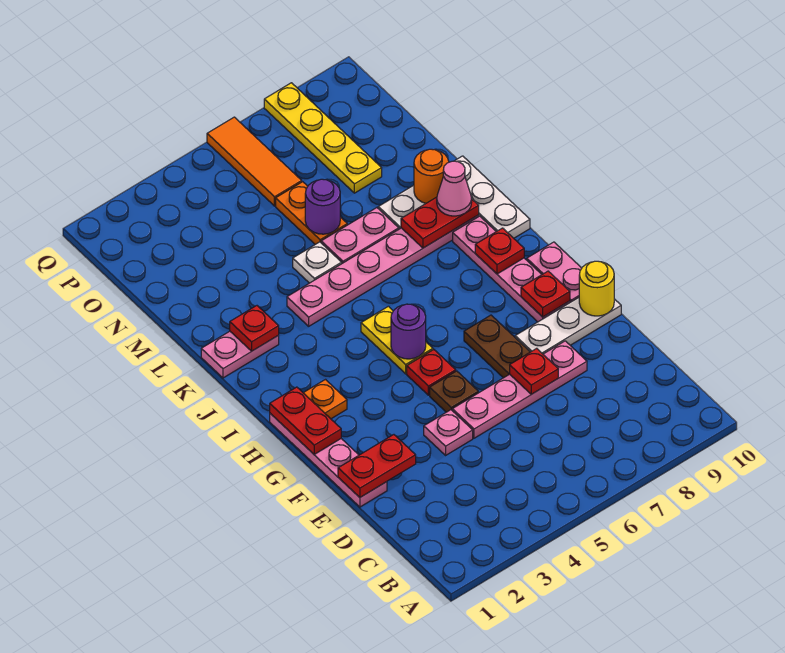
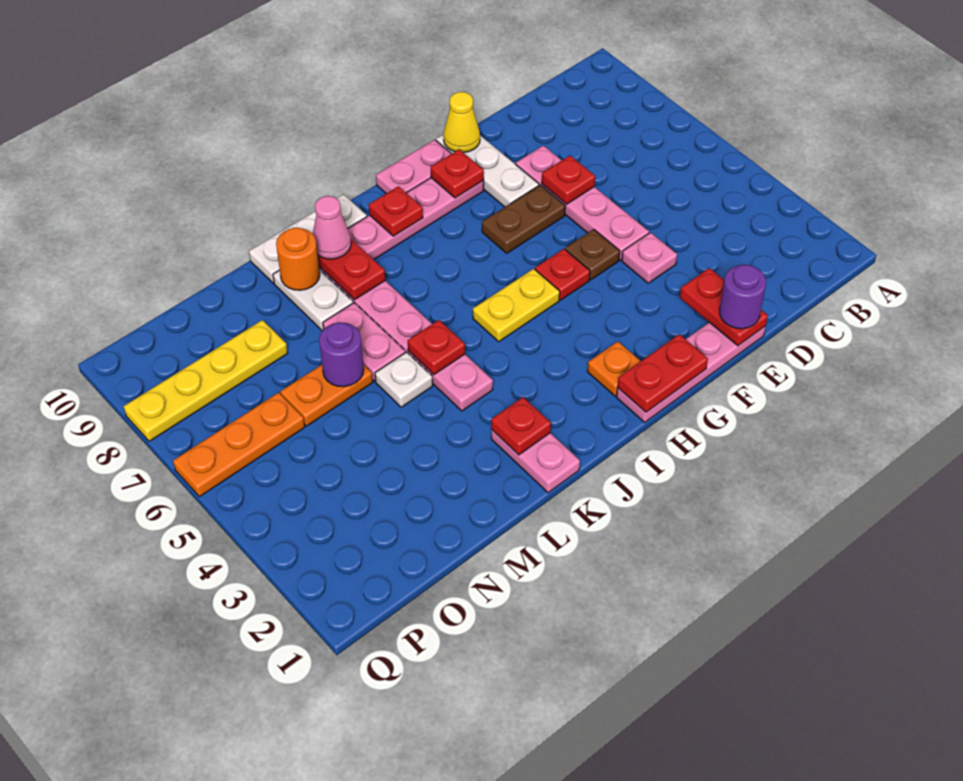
yellow 1x1 round brick [579,261,614,316] -> yellow 1x1 cone [443,92,480,153]
purple 1x1 round brick [391,304,426,359] -> purple 1x1 round brick moved to [720,265,766,329]
none -> red 1x1 plate [408,320,465,374]
orange 1x3 tile [207,117,302,206] -> orange 1x3 plate [173,392,305,497]

